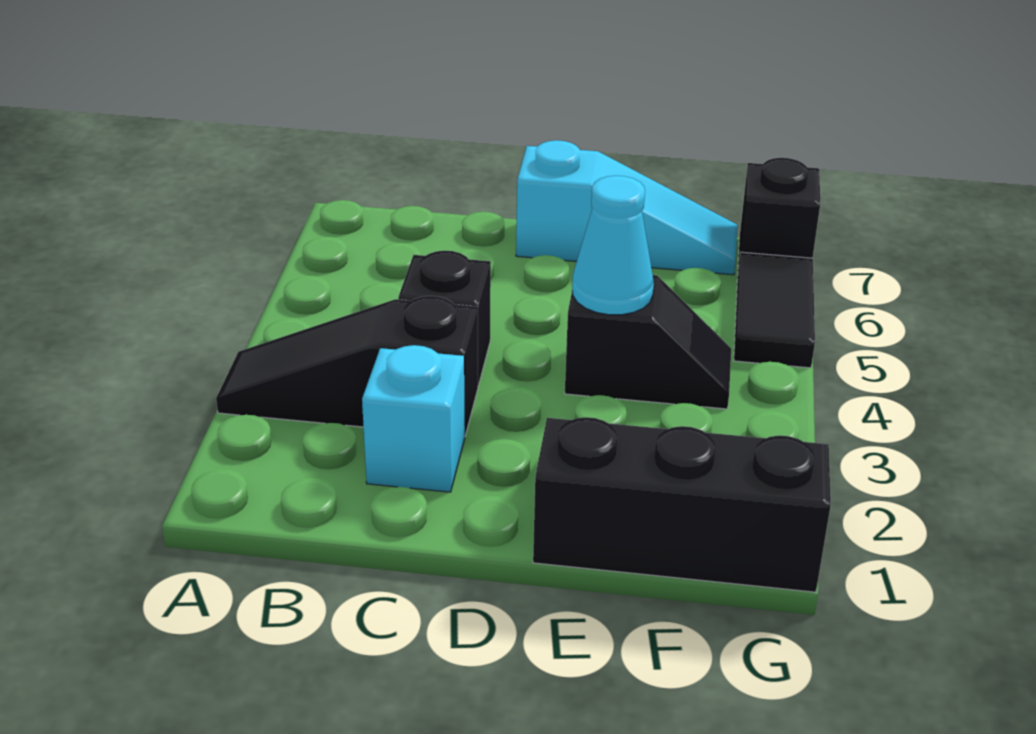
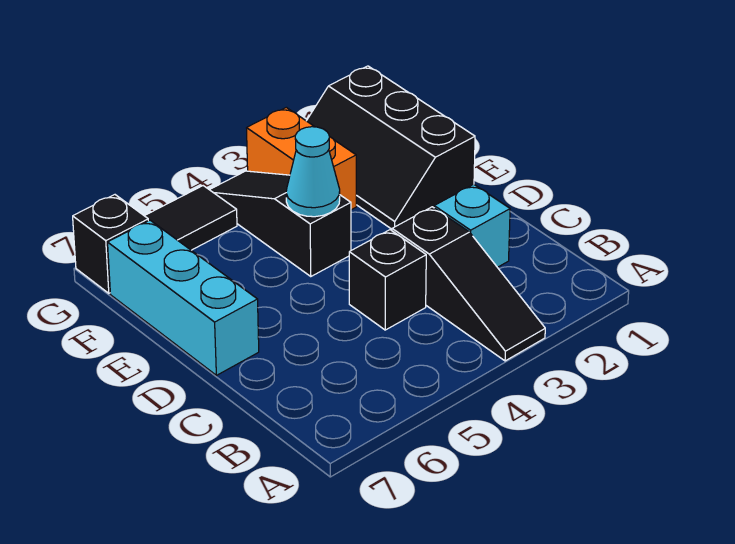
cyan 1x3 slope [516,140,737,275] -> cyan 1x3 brick [108,220,259,375]
black 1x2 slope [565,275,731,409] -> black 1x3 slope [210,171,351,277]
none -> orange 1x2 brick [247,107,356,210]

